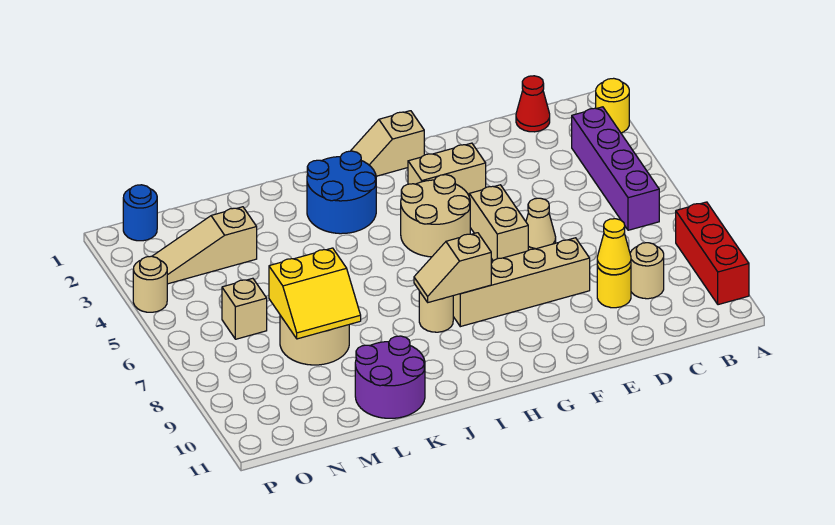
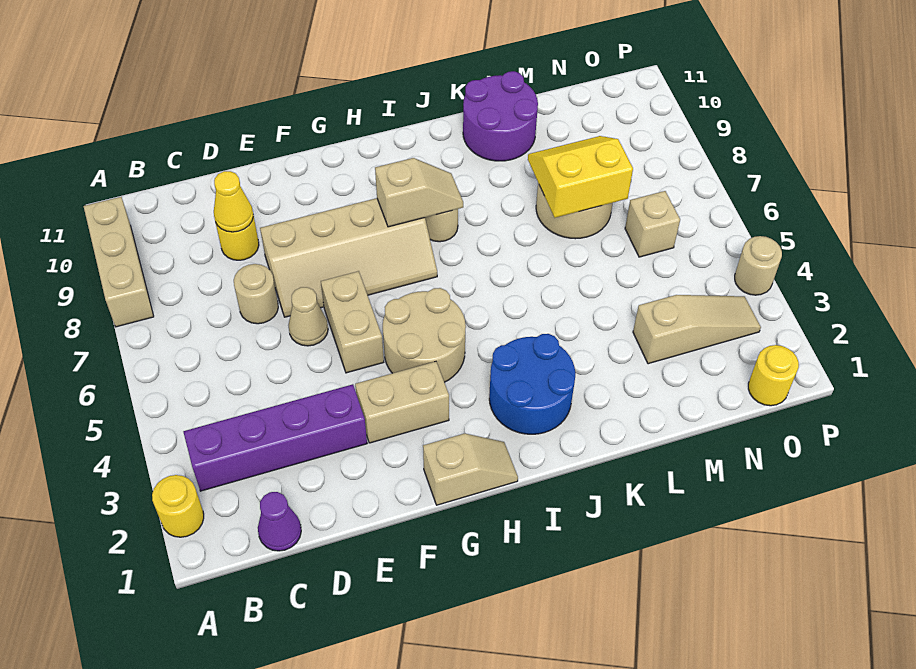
red 1x3 brick [676,202,749,305] -> tan 1x3 brick [84,197,154,327]
purple 1x4 brick [572,107,659,230] -> purple 1x4 brick turned to [183,384,367,491]
red 1x1 cone [516,76,550,132] -> purple 1x1 cone [258,492,301,551]
tan 1x1 round brick [630,243,664,299] -> tan 1x1 round brick moved to [234,264,278,324]
blue 1x1 round brick [123,185,157,241] -> yellow 1x1 round brick [748,345,799,406]

